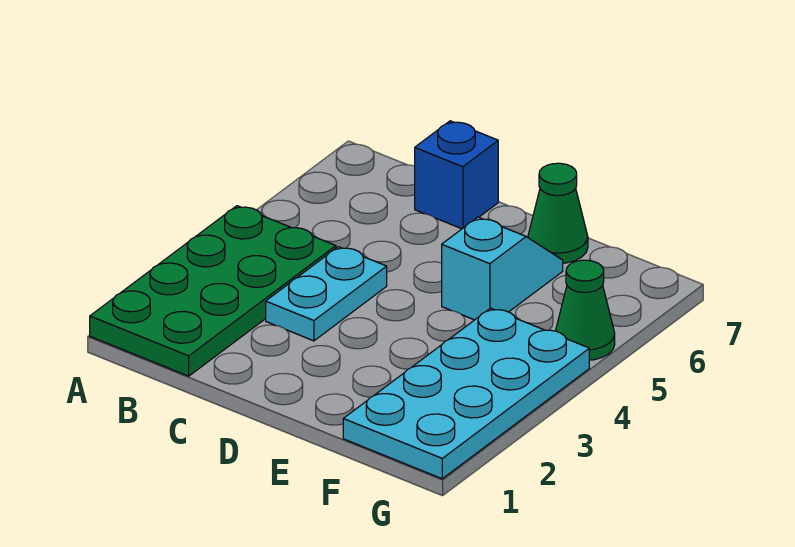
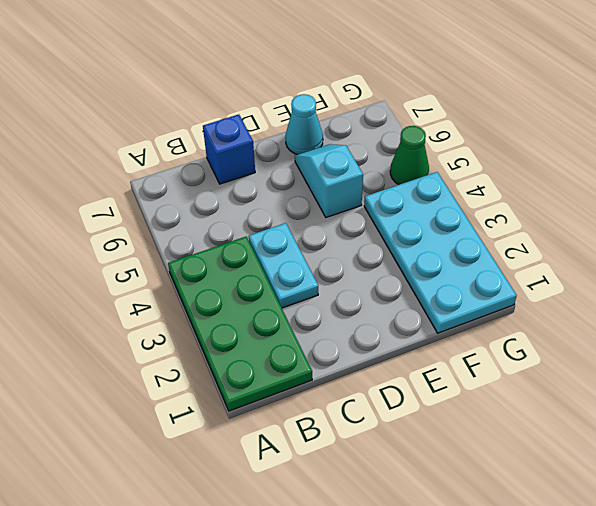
green 1x1 cone [528,163,588,263] -> cyan 1x1 cone [285,94,323,155]

